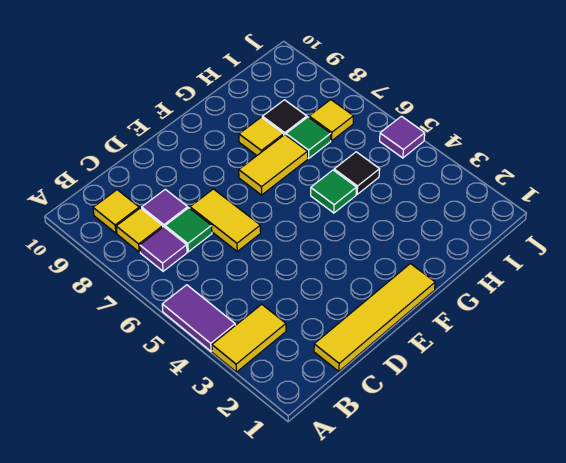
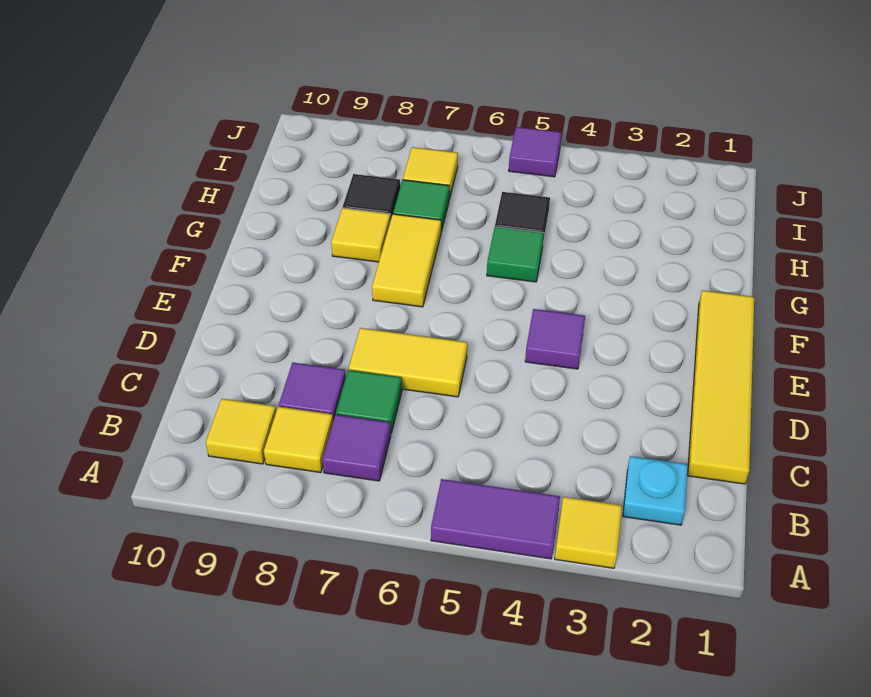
yellow 1x2 tile [212,304,286,372] -> yellow 1x1 tile [555,497,622,568]
none -> cyan 1x1 plate [623,456,688,525]
none -> purple 1x1 tile [525,309,585,369]

